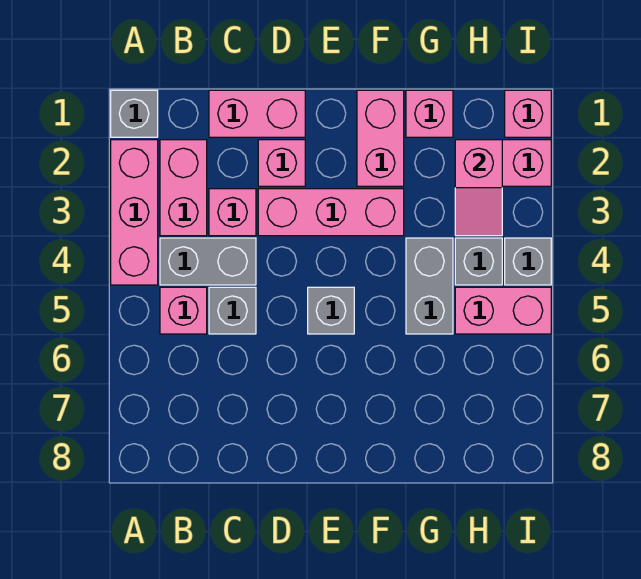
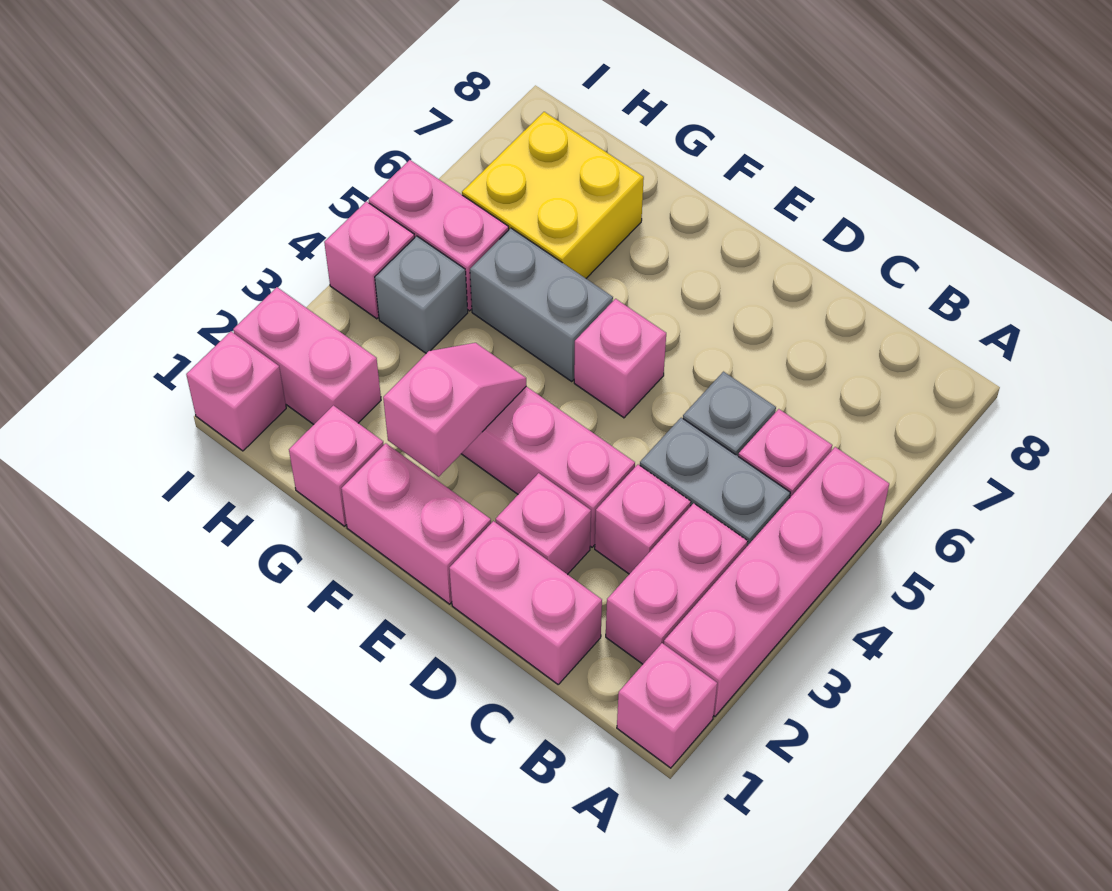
grey 1x1 brick [111,90,158,137] -> pink 1x1 brick [617,643,717,768]
pink 1x3 brick [111,140,158,285] -> pink 1x4 brick [664,447,889,717]
grey 1x1 brick [308,287,354,334] -> pink 1x1 brick [574,299,666,418]
pink 1x2 brick [357,90,404,186] -> pink 1x2 brick turned to [341,443,491,604]
grey 1x2 brick [406,238,453,334] -> grey 1x2 brick turned to [470,228,613,381]
none -> yellow 2x2 brick [462,112,644,278]
pink 1x2 slope [455,140,502,236] -> pink 1x2 slope moved to [383,343,526,477]
grey 1x1 brick [505,238,551,285] -> pink 1x1 brick [324,202,415,319]

